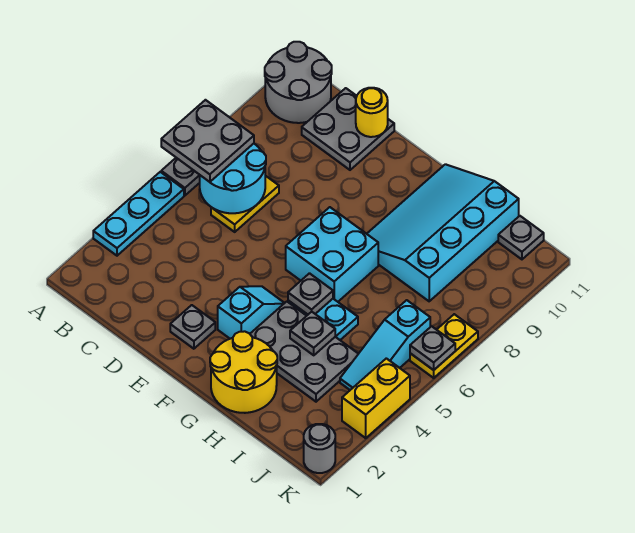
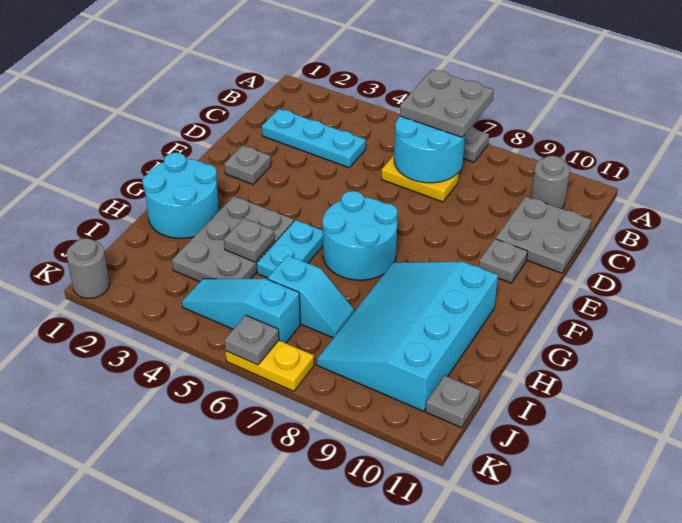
cyan 1x3 plate [93,172,184,256] -> cyan 1x3 plate moved to [262,109,366,168]
grey 2x2 round brick [265,42,332,123] -> grey 1x1 round brick [531,156,570,209]
yellow 1x1 round brick [356,88,388,137] -> none
cyan 1x2 slope [218,286,284,339] -> cyan 1x2 slope moved to [268,255,354,338]
cyan 2x2 brick [286,207,378,302] -> cyan 2x2 round brick [322,191,398,280]
yellow 2x2 round brick [210,331,277,413] -> cyan 2x2 round brick [142,153,219,238]
grey 1x1 plate [288,273,333,314] -> grey 1x1 plate moved to [479,239,528,283]
cyan 3x4 slope [367,164,519,301] -> cyan 3x4 slope turned to [317,262,498,411]
yellow 1x2 brick [342,358,410,438] -> none

